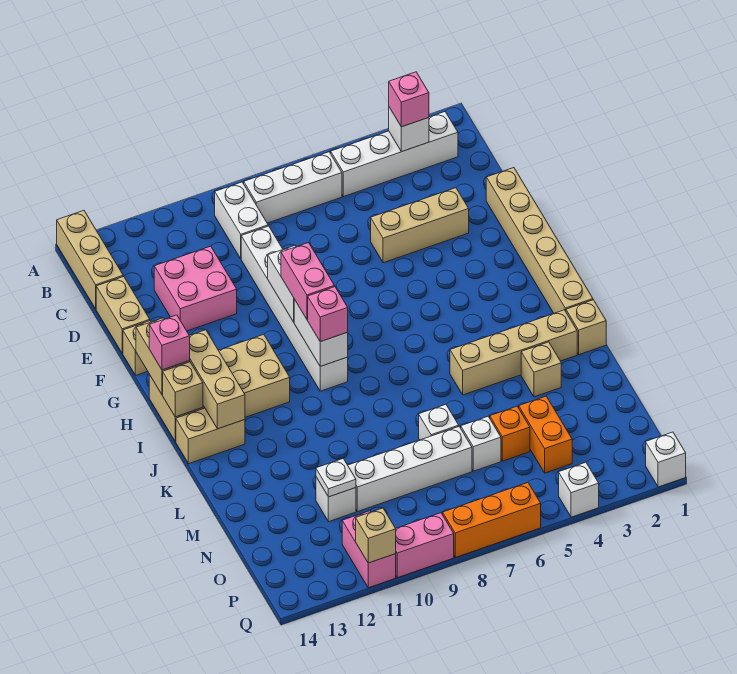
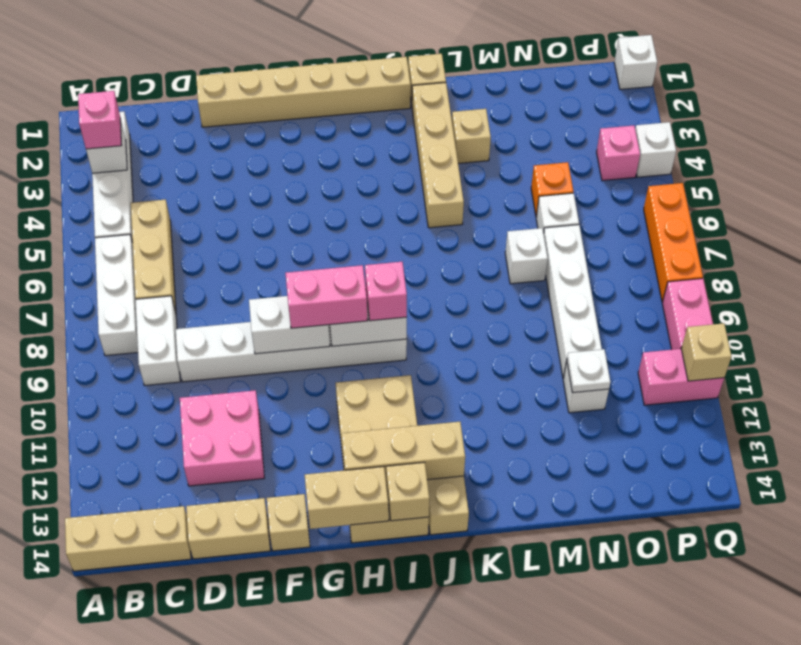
white 1x2 brick [215,182,268,259] -> white 1x2 brick turned to [135,296,180,386]
tan 1x3 brick [371,188,469,263] -> tan 1x3 brick moved to [131,199,176,313]
pink 1x1 brick [149,315,190,370] -> pink 1x1 brick moved to [597,125,640,181]
orange 1x2 brick [519,396,572,473] -> none

